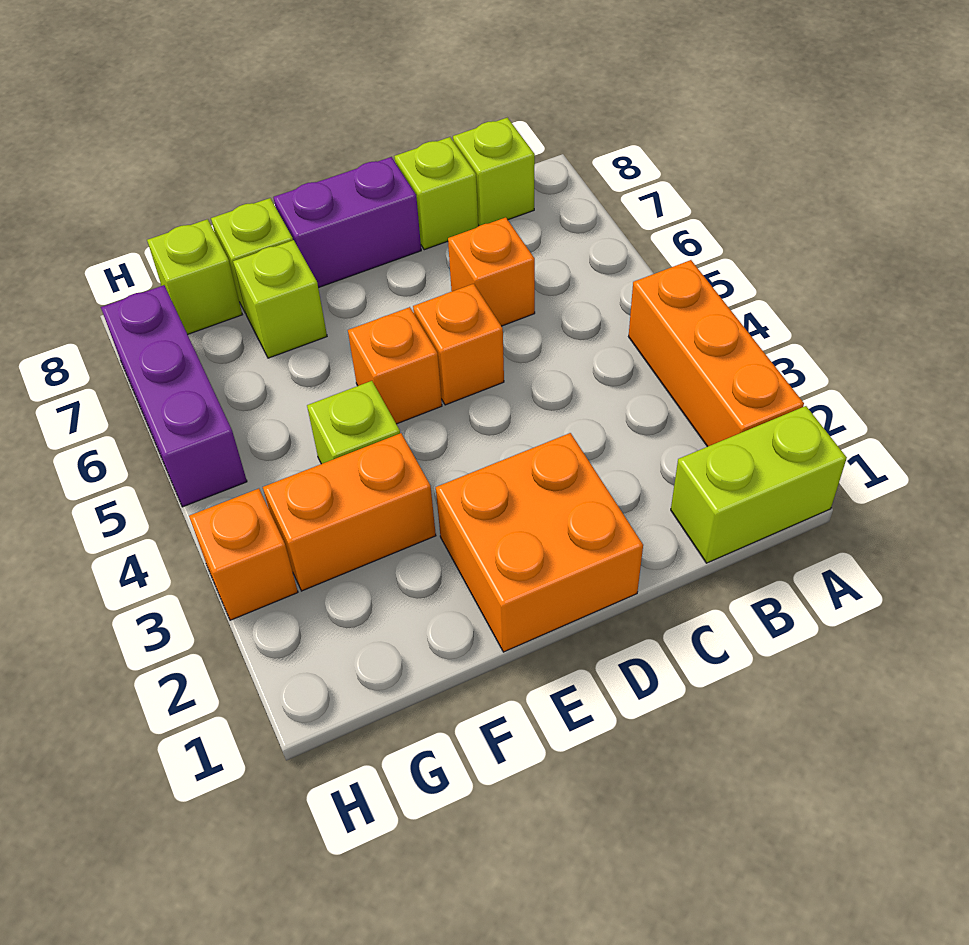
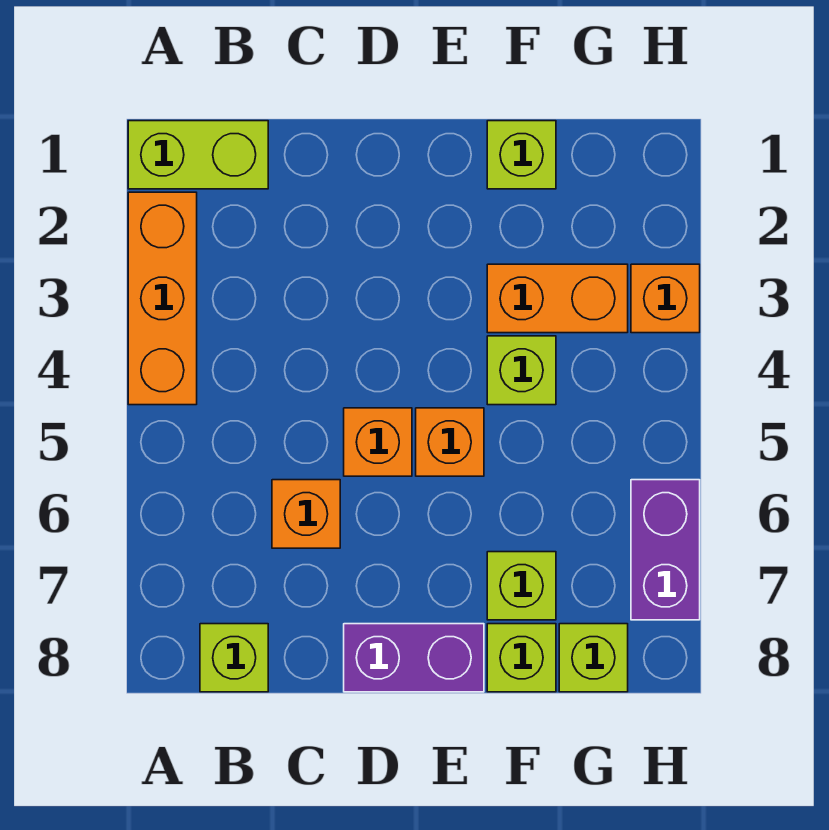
lime 1x1 brick [394,137,478,250] -> lime 1x1 brick moved to [487,121,556,189]
orange 2x2 brick [436,433,643,652] -> none
purple 1x3 brick [101,285,247,507] -> purple 1x2 brick [631,480,700,620]

